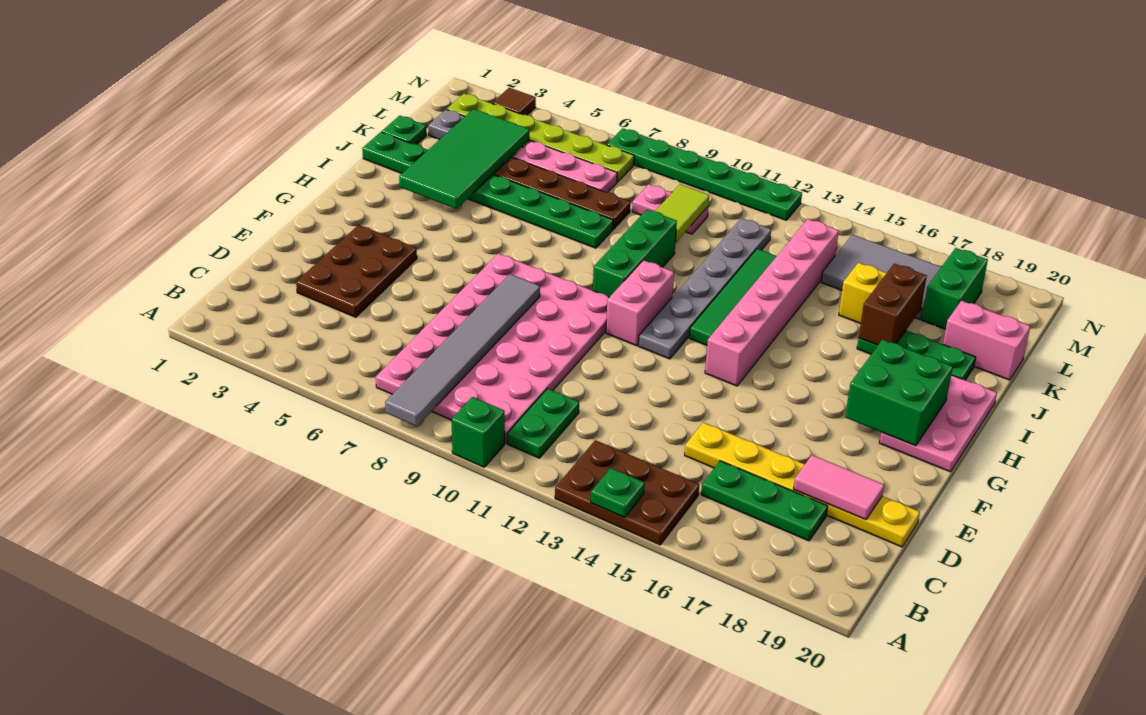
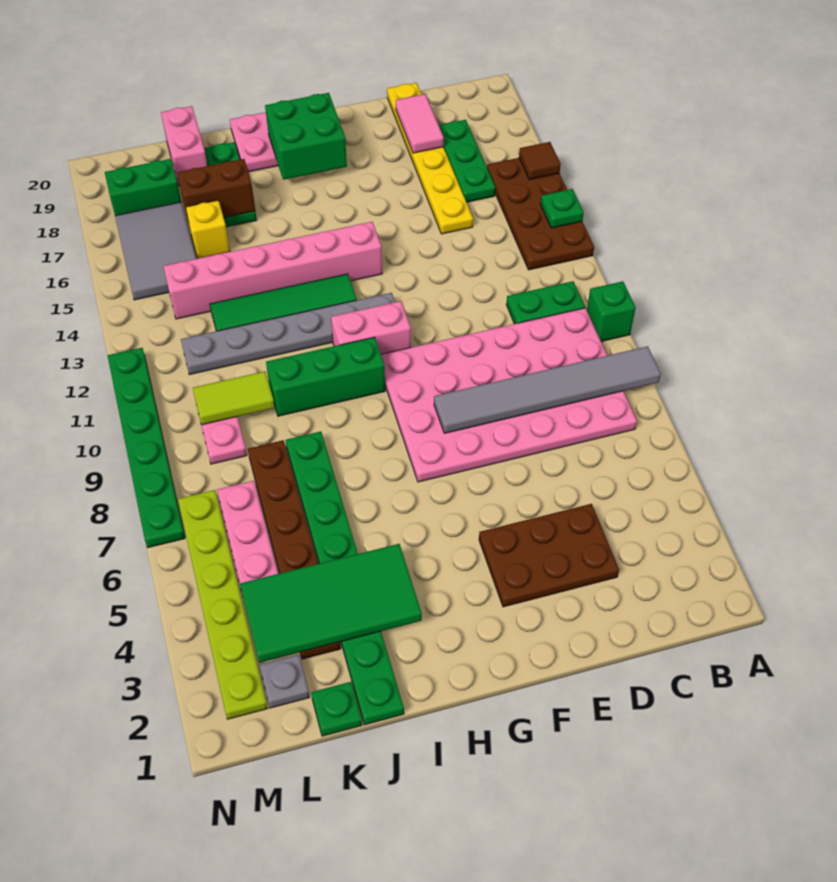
brown 2x3 plate [555,440,699,545] -> brown 2x4 plate [487,158,594,270]
brown 1x1 tile [492,88,536,115] -> brown 1x1 tile moved to [519,142,561,180]

